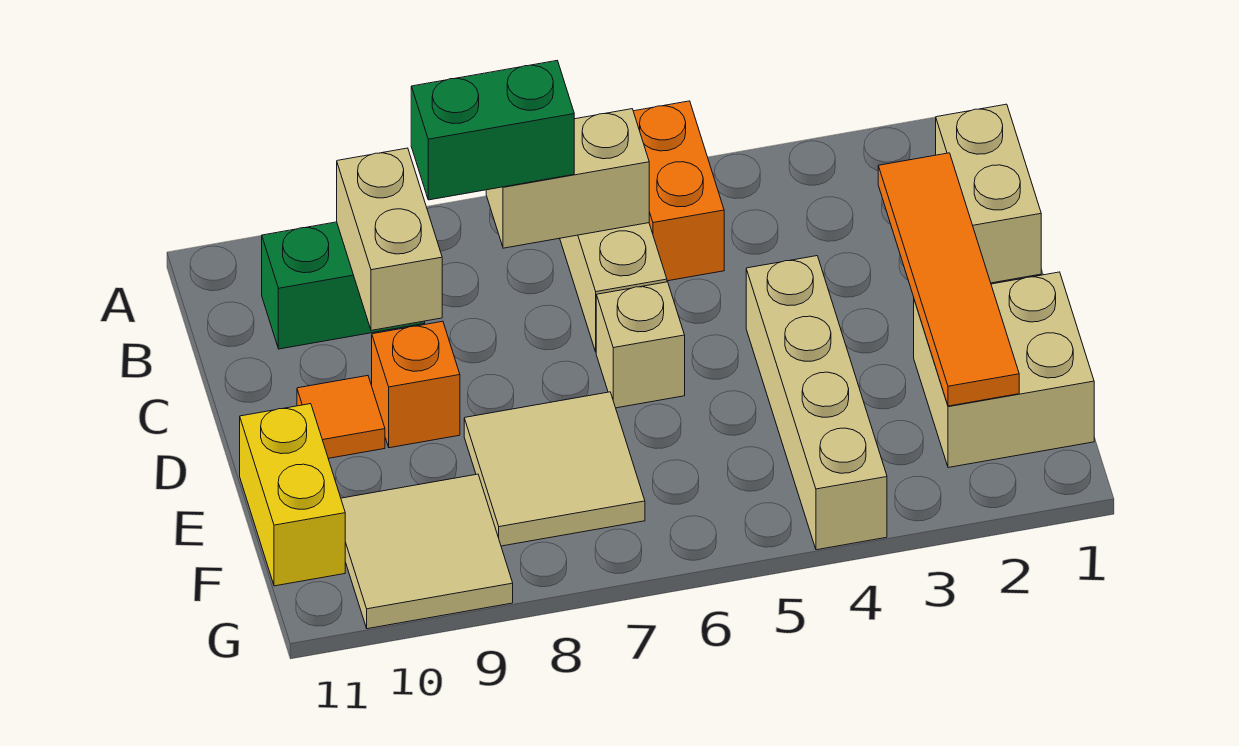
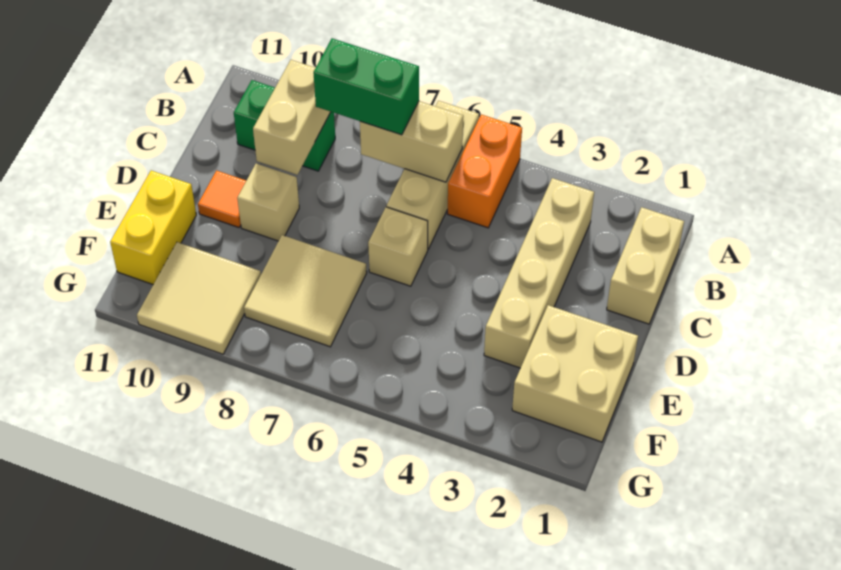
orange 1x4 tile [878,153,1019,406] -> none
tan 1x4 brick [746,256,887,550] -> tan 1x4 brick moved to [484,178,594,368]
orange 1x1 brick [372,321,460,448] -> tan 1x1 brick [237,164,299,241]

